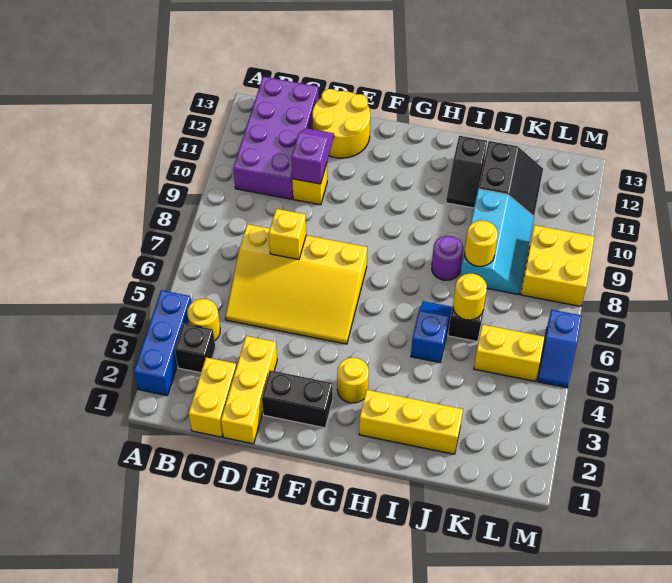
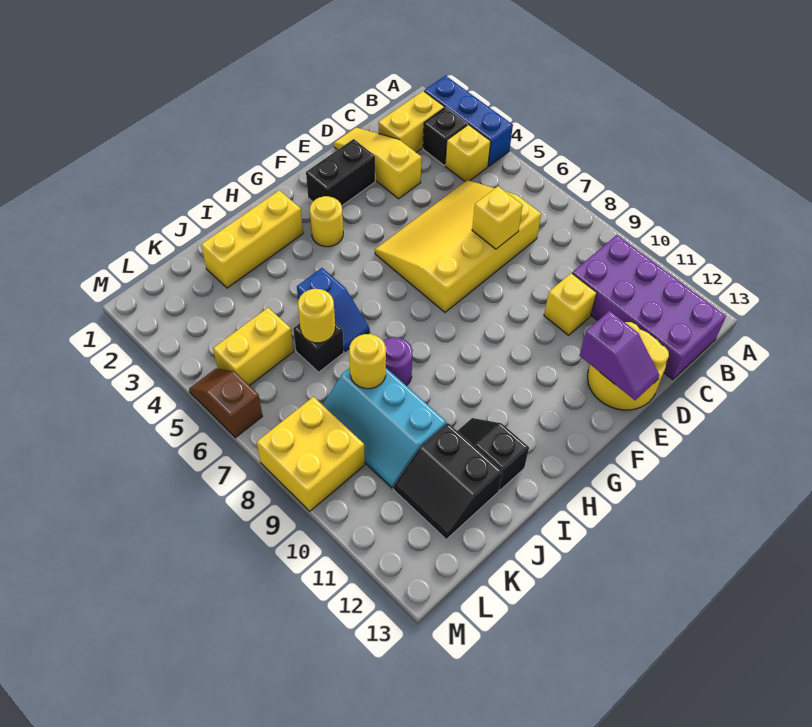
yellow 1x1 round brick [187,299,220,341] -> yellow 1x1 brick [445,125,491,181]
yellow 1x2 brick [189,358,237,437] -> yellow 1x2 brick turned to [378,91,445,152]
yellow 1x3 brick [221,336,277,444] -> yellow 1x3 slope [334,128,422,199]
purple 1x2 slope [291,128,334,184] -> purple 1x2 slope moved to [579,311,659,400]
blue 1x2 slope [537,310,582,388] -> brown 1x2 slope [189,368,262,438]

